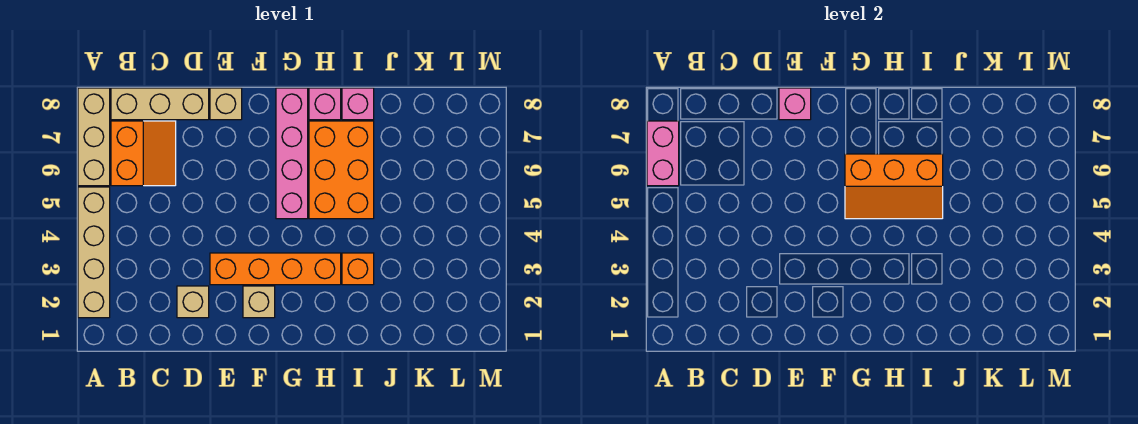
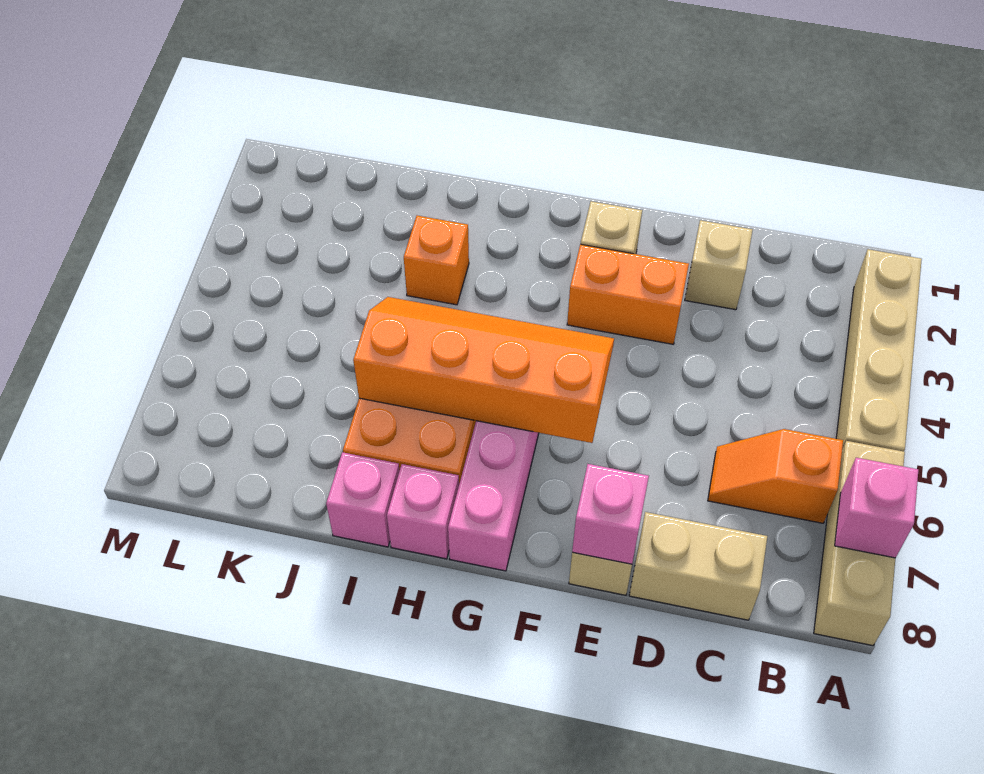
pink 1x2 brick [647,121,679,186] -> pink 1x1 brick [835,458,918,558]
orange 2x2 slope [111,121,176,186] -> orange 1x2 slope [708,429,843,523]
tan 1x3 brick [111,88,209,120] -> tan 1x2 brick [629,512,767,620]
orange 1x4 brick [210,253,341,285] -> orange 1x2 brick [567,244,689,344]
orange 2x3 slope [845,154,943,219] -> orange 2x4 slope [353,297,614,443]

